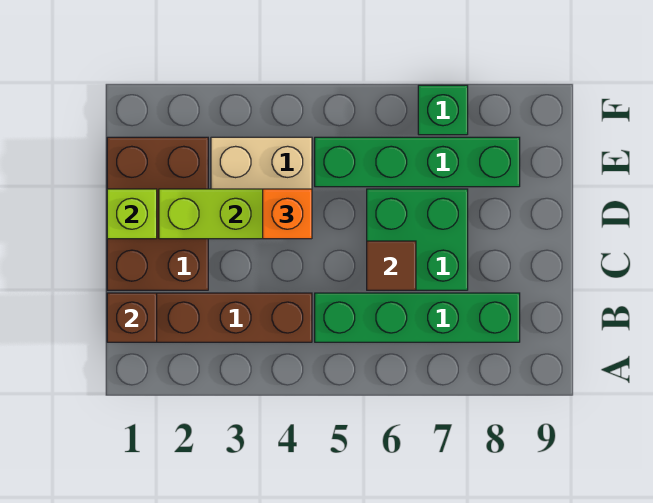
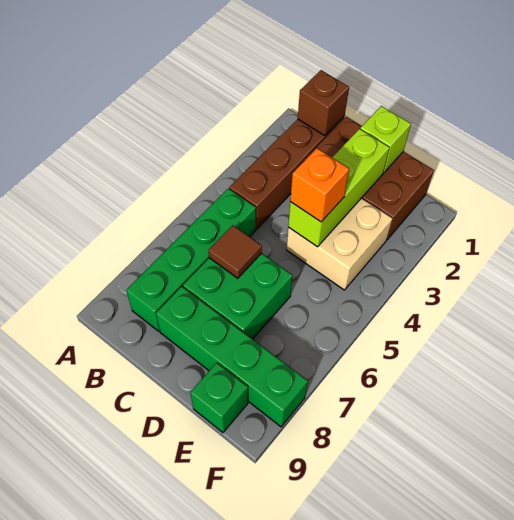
green 1x4 brick [315,137,520,187] -> green 1x4 brick turned to [156,286,308,427]
green 1x1 brick [418,85,468,135] -> green 1x1 brick moved to [190,363,248,433]

